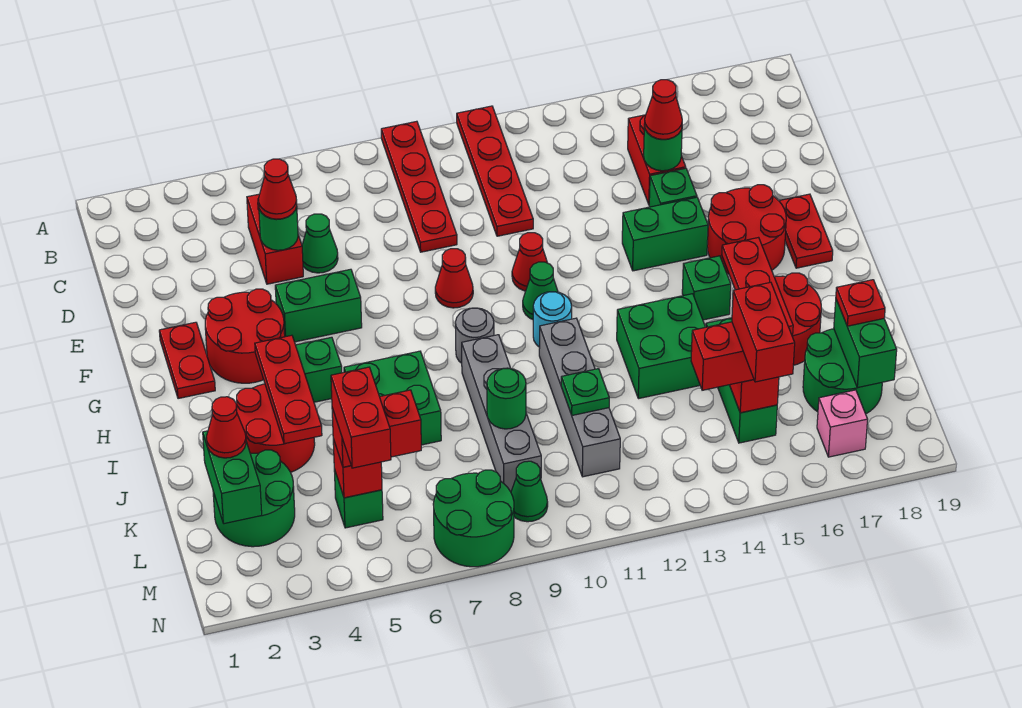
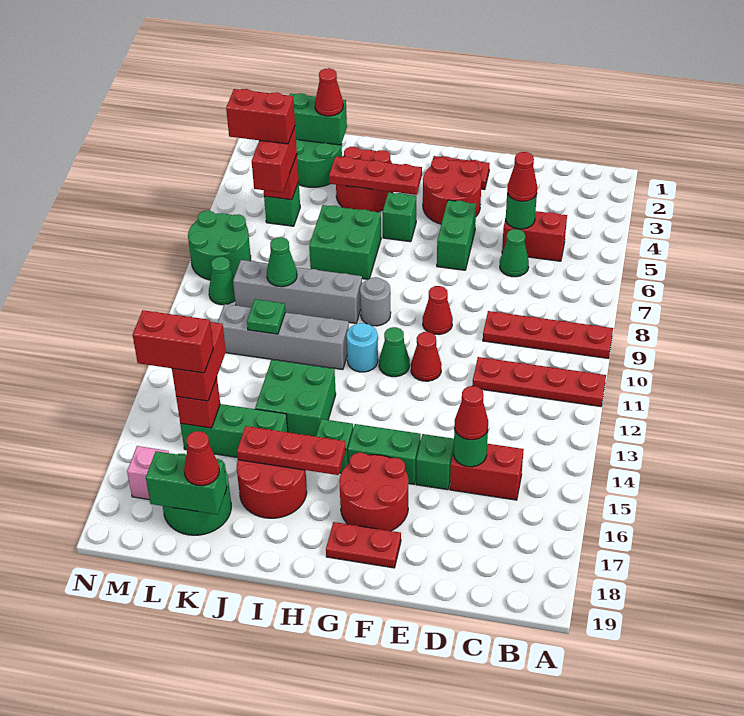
green 1x2 brick [622,197,708,271] -> green 1x2 brick turned to [348,424,421,484]
green 1x1 round brick [487,368,526,429] -> green 1x1 cone [267,237,297,287]
red 1x1 plate [836,280,885,326] -> red 1x1 cone [184,431,219,486]

